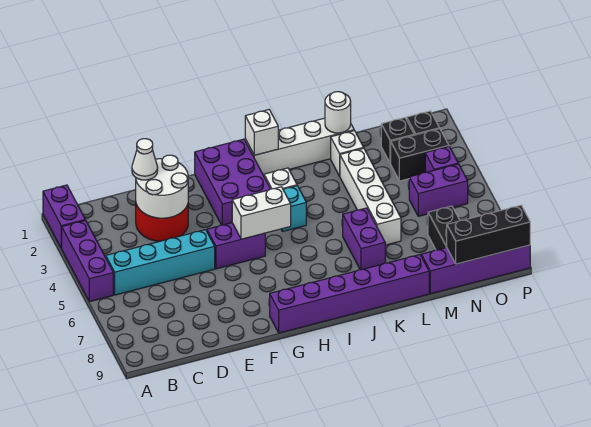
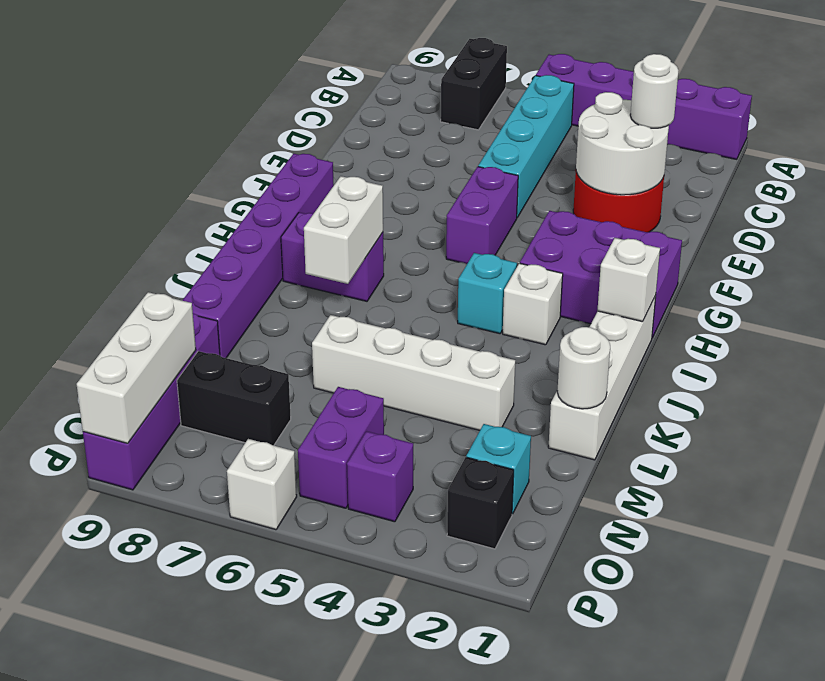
white 1x1 cone [132,139,158,180] -> white 1x1 round brick [630,54,679,128]
white 1x2 brick [232,187,291,239] -> white 1x2 brick moved to [304,176,383,284]
purple 1x2 brick [343,208,385,270] -> purple 1x2 brick moved to [281,212,384,301]
white 1x1 brick [331,131,363,176] -> white 1x1 brick moved to [227,439,297,530]
black 1x1 brick [381,118,414,163] -> cyan 1x1 brick [466,424,531,514]
black 1x2 brick [391,129,449,181] -> black 1x2 brick moved to [441,38,507,130]
black 1x3 brick [447,205,530,264] -> white 1x3 brick [77,292,196,443]

